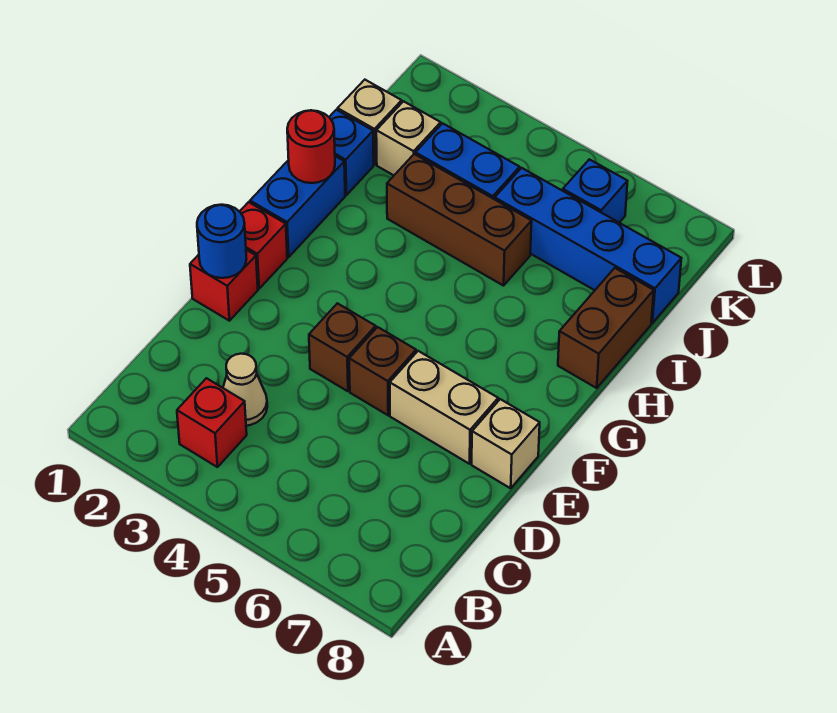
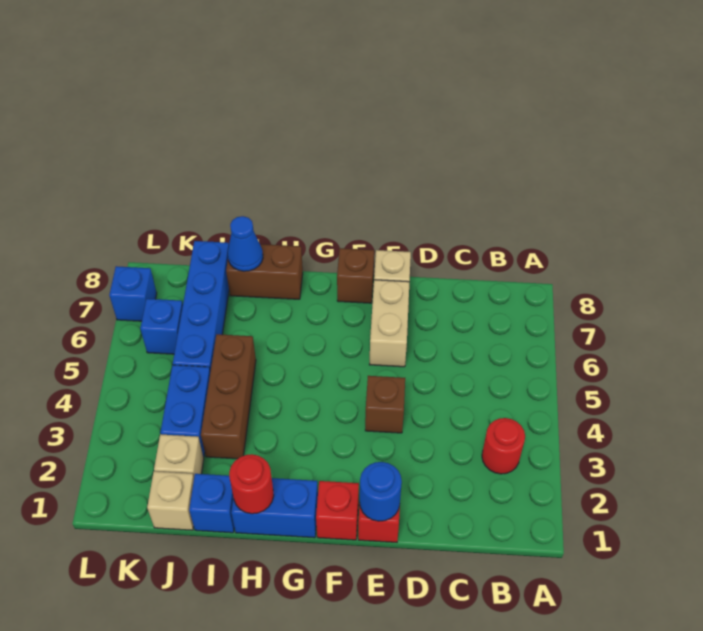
red 1x1 brick [177,378,247,467] -> red 1x1 round brick [482,418,525,474]
tan 1x1 cone [223,354,267,426] -> none
brown 1x1 brick [349,327,416,415] -> brown 1x1 brick moved to [337,248,374,303]
none -> blue 1x1 cone [228,216,263,271]
none -> blue 1x1 brick [109,266,157,321]

